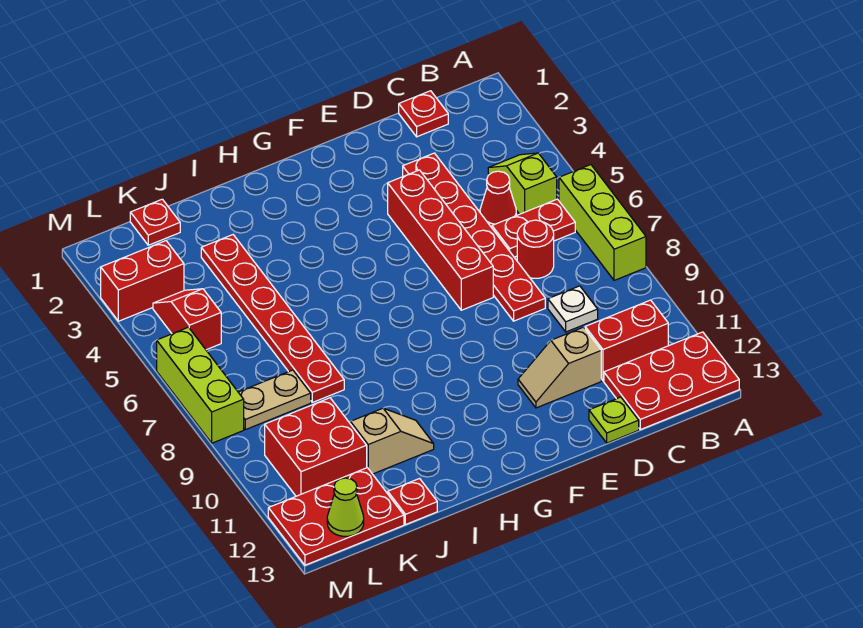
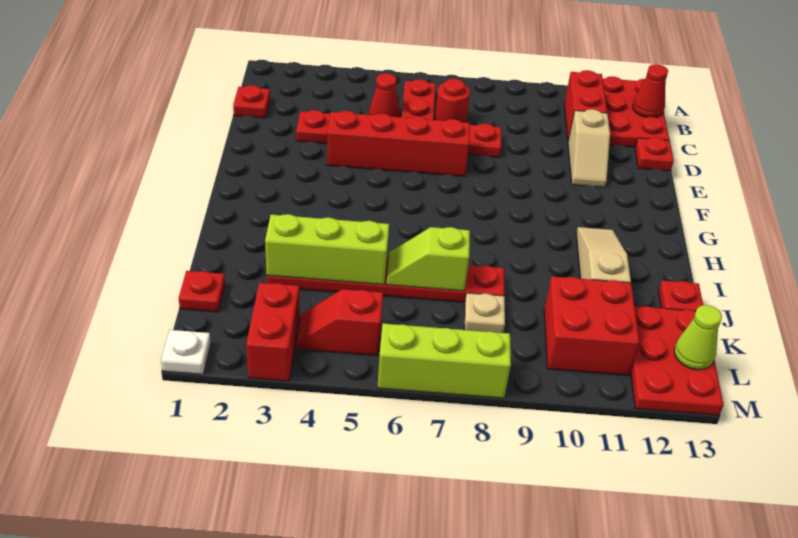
lime 1x3 brick [559,165,646,280] -> lime 1x3 brick moved to [265,214,389,285]
lime 1x2 slope [488,153,557,214] -> lime 1x2 slope moved to [387,227,470,291]
none -> red 1x1 cone [633,64,668,118]
white 1x1 plate [548,286,598,332] -> white 1x1 plate moved to [161,330,211,374]
lime 1x1 plate [589,397,639,443] -> red 1x1 plate [635,137,674,171]
tan 1x2 slope [350,408,434,474] -> tan 1x3 slope [576,227,631,283]
tan 1x2 plate [238,370,311,430] -> tan 1x1 plate [464,293,505,333]

